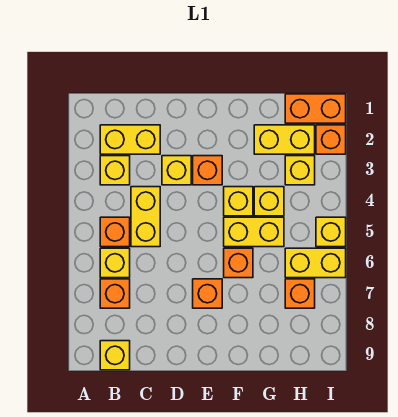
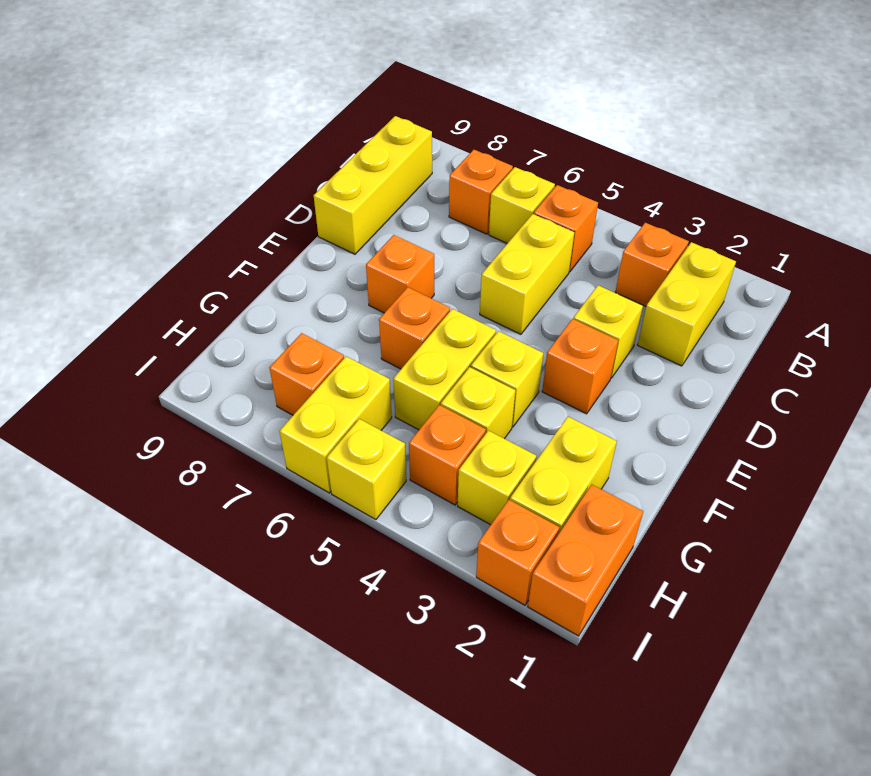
yellow 1x1 brick [100,156,130,185] -> orange 1x1 brick [615,223,689,306]
yellow 1x1 brick [100,341,130,370] -> yellow 1x3 brick [314,116,432,254]
yellow 1x2 brick [131,187,160,247] -> yellow 1x2 brick turned to [480,214,574,334]
none -> orange 1x1 brick [409,405,486,505]

